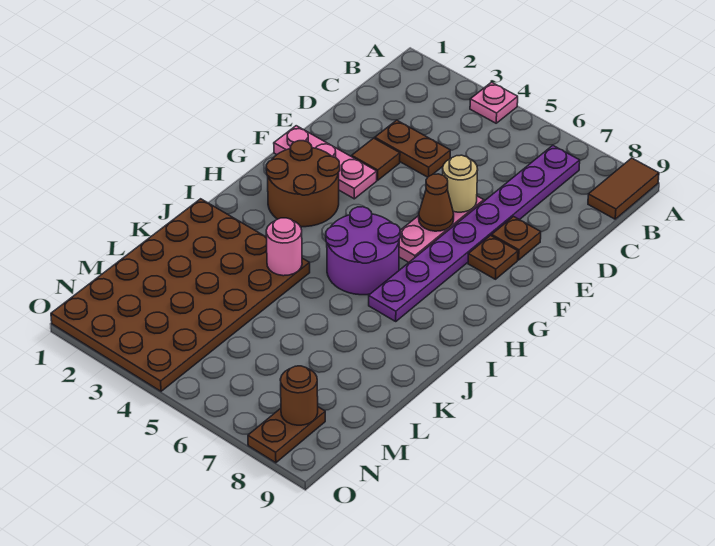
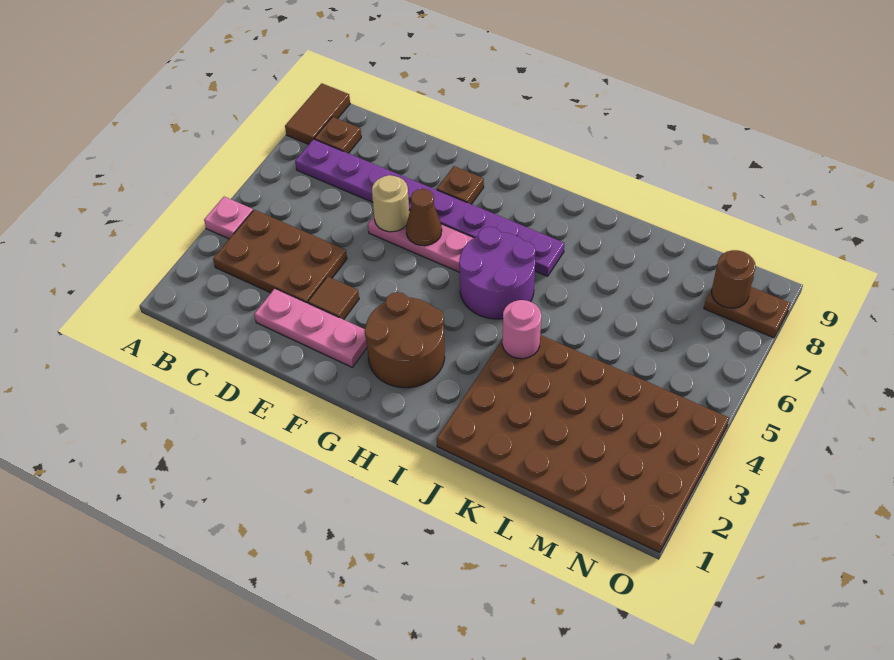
brown 1x2 tile [588,158,659,219] -> brown 1x2 tile turned to [285,83,350,144]
brown 1x2 plate [375,120,450,177] -> brown 2x3 plate [213,210,347,303]
brown 1x1 plate [492,217,541,260] -> brown 1x1 plate moved to [314,117,361,153]
pink 1x3 plate [274,126,377,199] -> pink 1x3 plate turned to [254,289,367,367]

